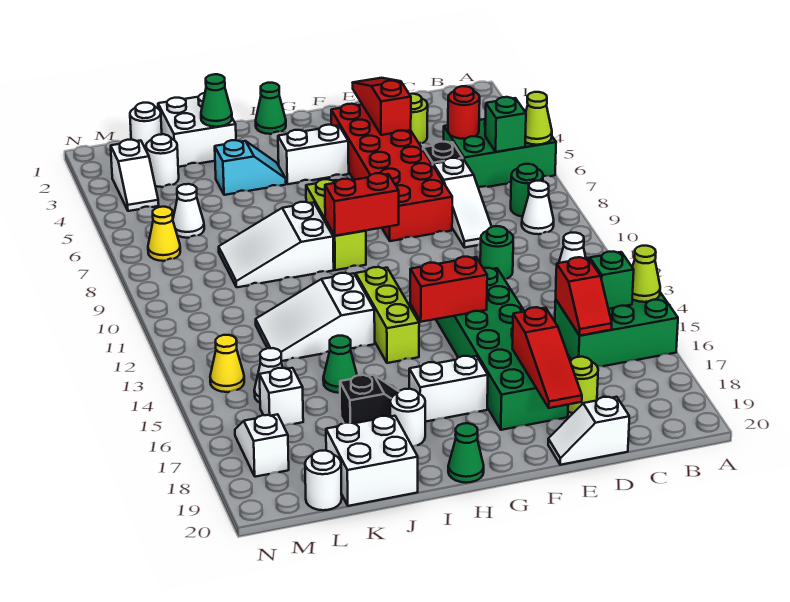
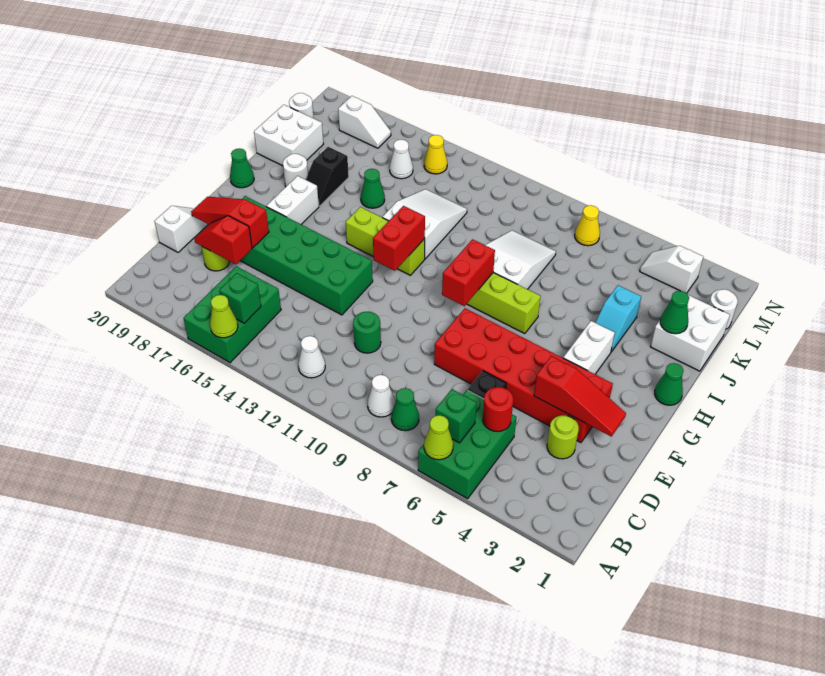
green 1x1 round brick [511,164,543,217] -> green 1x1 cone [391,388,419,431]
red 1x2 slope [556,257,612,336] -> red 1x2 slope moved to [194,216,252,264]
white 1x3 slope [433,158,492,248] -> none
red 1x2 brick [410,257,487,322] -> red 1x2 brick moved to [373,206,425,271]
white 1x1 round brick [146,134,179,187] -> none
white 1x1 cone [173,184,204,238] -> none
white 1x1 brick [259,368,303,426] -> none

